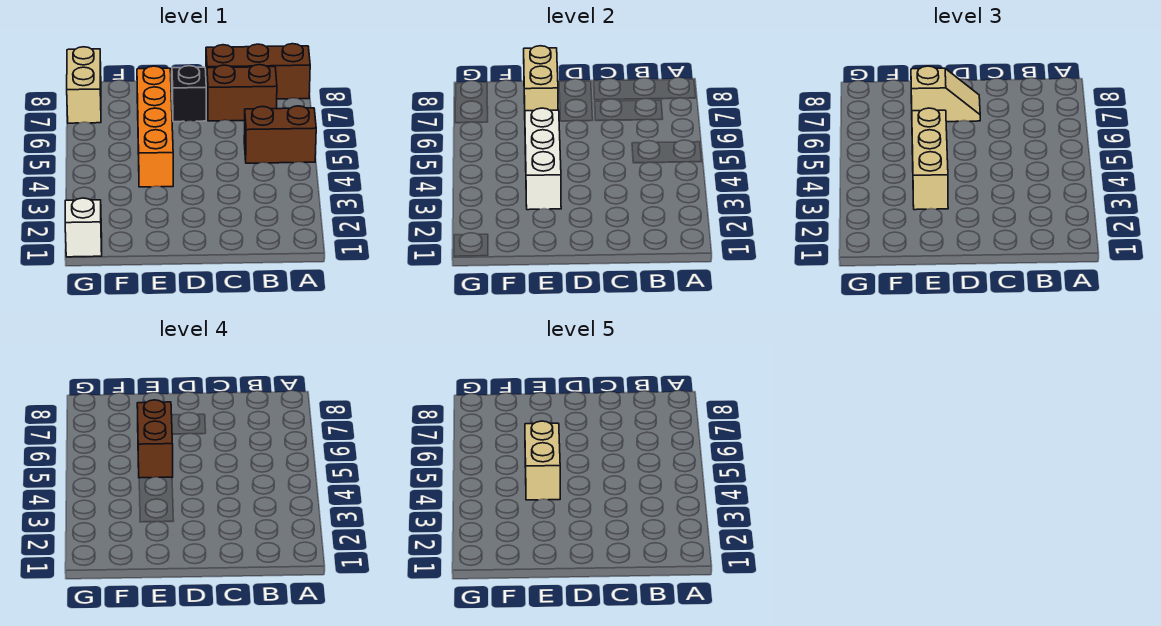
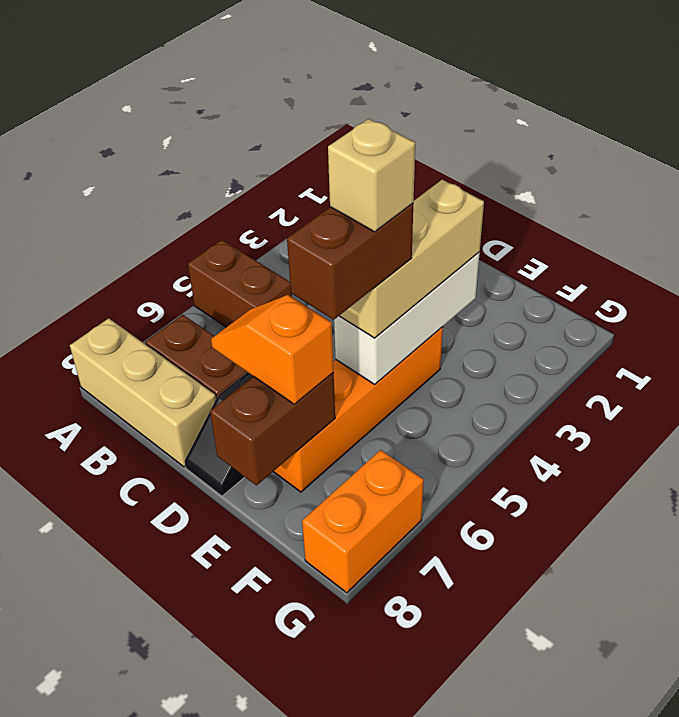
brown 1x3 brick [206,44,310,99] -> tan 1x3 brick [70,318,216,467]
tan 1x2 slope [911,66,980,122] -> orange 1x2 slope [211,295,334,404]
tan 1x2 brick [525,421,560,500] -> tan 1x1 brick [328,119,415,232]
tan 1x2 brick [524,46,558,111] -> brown 1x2 brick [210,373,335,485]
white 1x1 brick [65,198,102,257] -> none
tan 1x2 brick [67,47,101,123] -> orange 1x2 brick [302,450,424,593]

